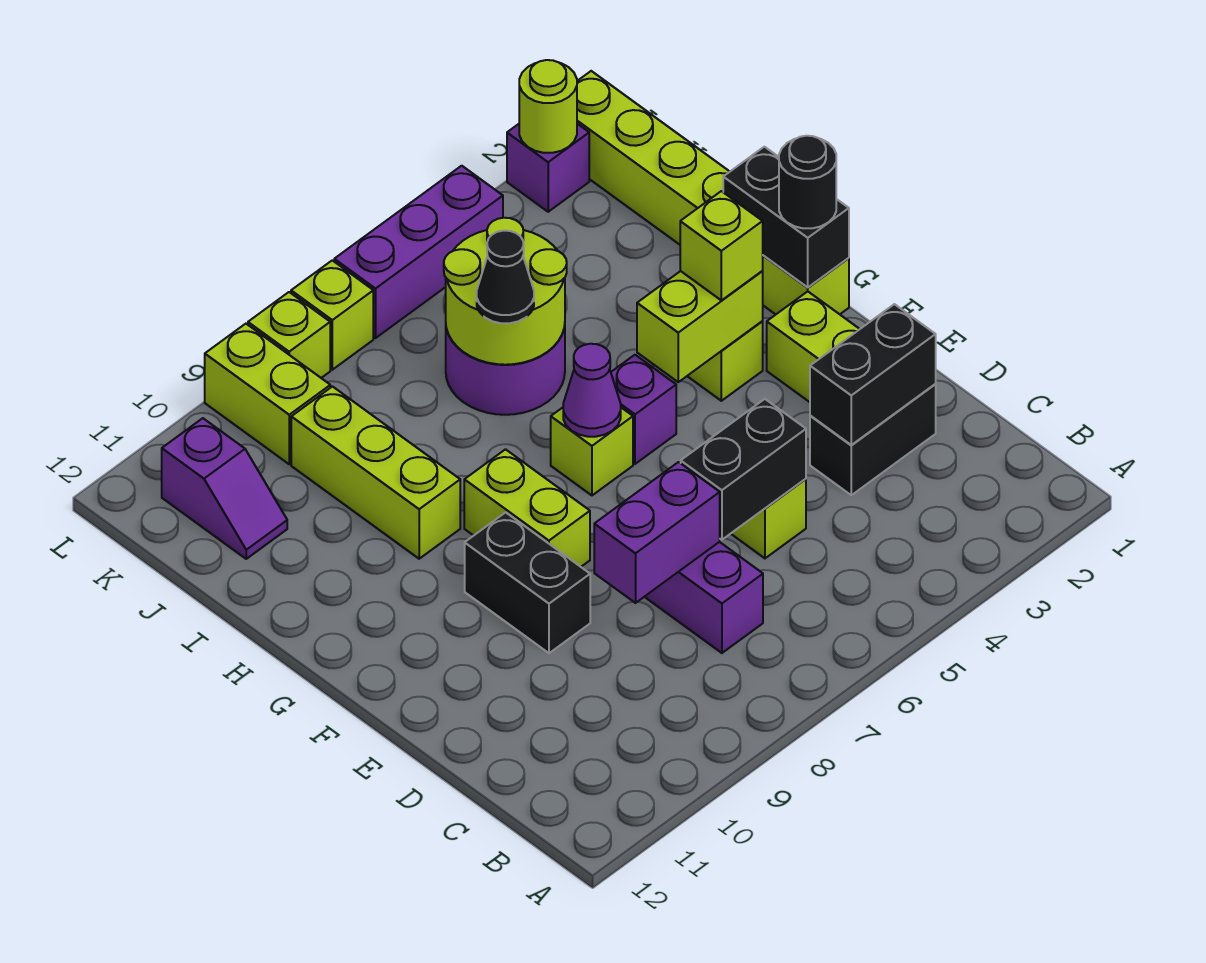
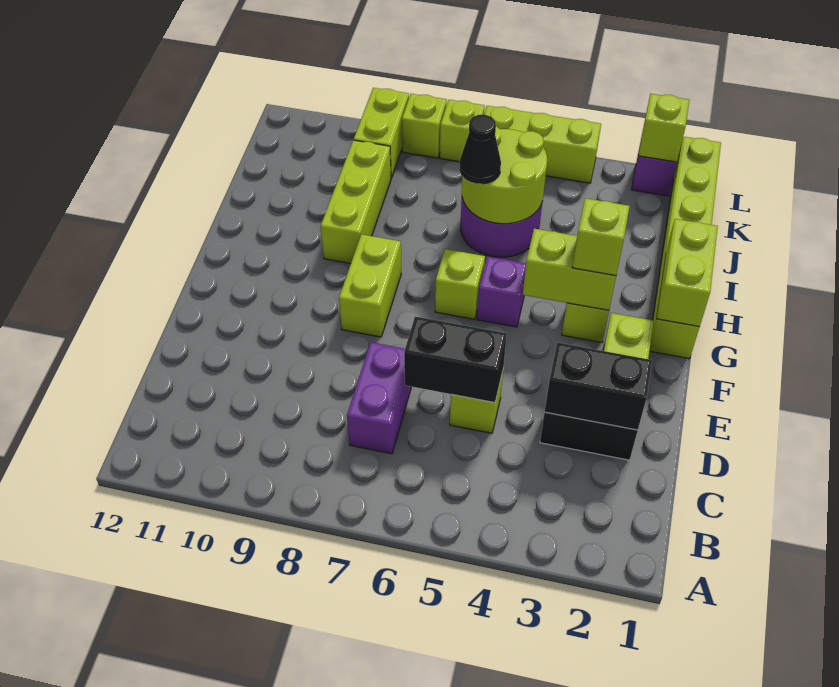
purple 1x2 brick [594,462,720,603] -> none
black 1x2 brick [465,512,590,653] -> none
black 1x2 brick [723,147,849,287] -> lime 1x2 brick [656,219,718,327]
black 1x1 round brick [779,136,836,228] -> none
purple 1x1 cone [563,344,621,437] -> none
purple 1x2 slope [162,418,287,559] -> none
lime 1x1 round brick [519,60,577,153] -> lime 1x1 brick [638,94,689,162]
purple 1x3 brick [334,166,503,338] -> lime 1x3 brick [484,106,601,183]

